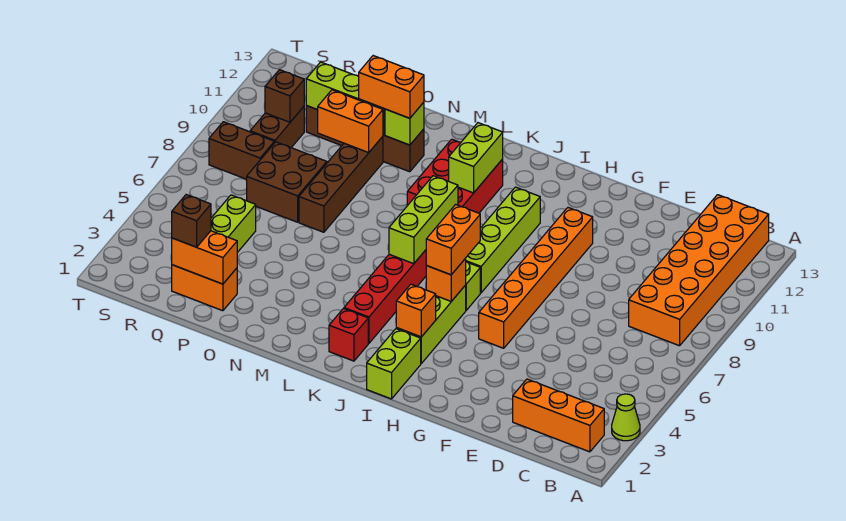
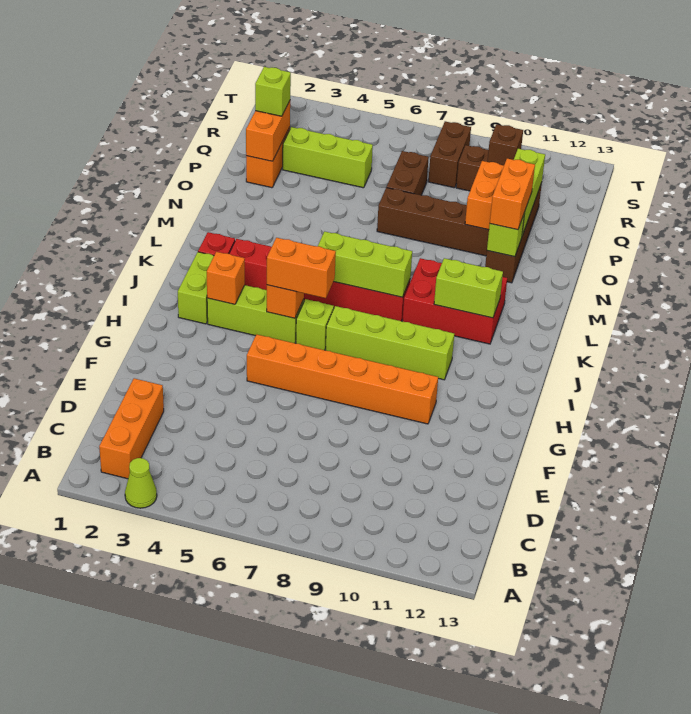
orange 2x6 brick [629,195,769,346] -> none
lime 1x2 brick [367,329,421,399] -> lime 1x2 brick turned to [178,252,214,324]
brown 2x2 brick [247,142,327,222] -> brown 1x2 brick [387,151,429,195]
brown 1x1 brick [172,195,211,247] -> lime 1x1 brick [255,67,291,116]

